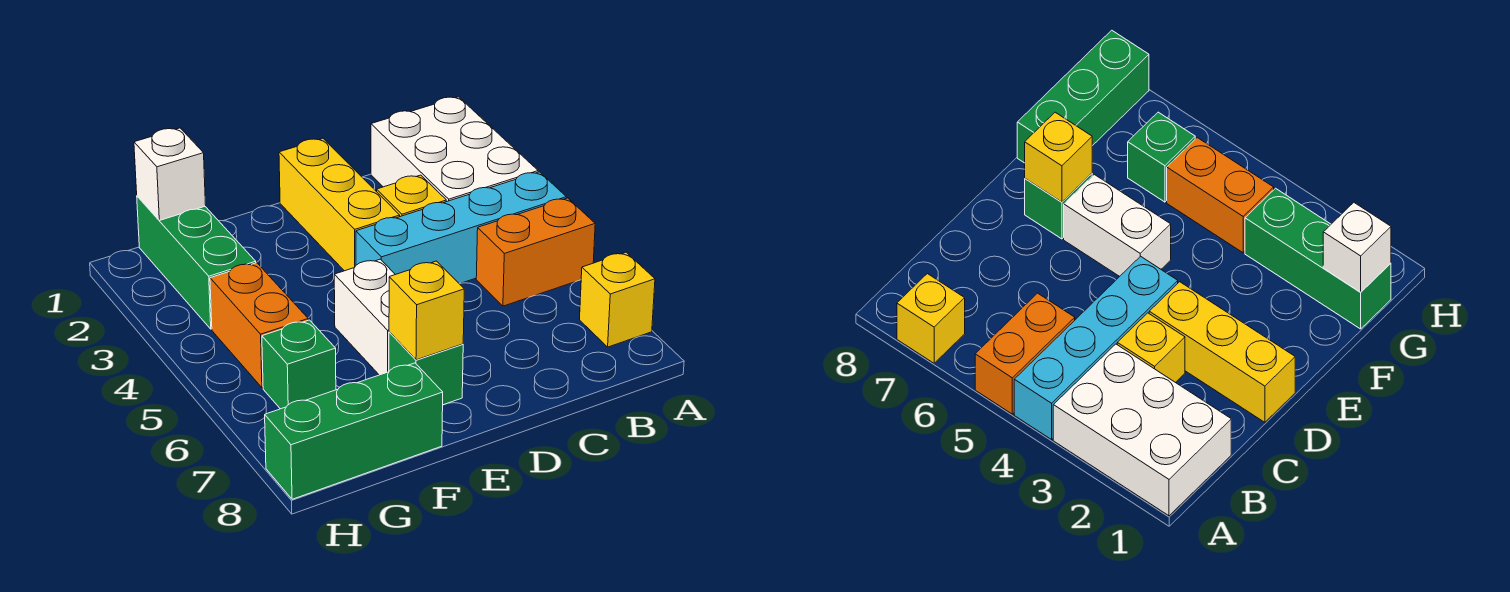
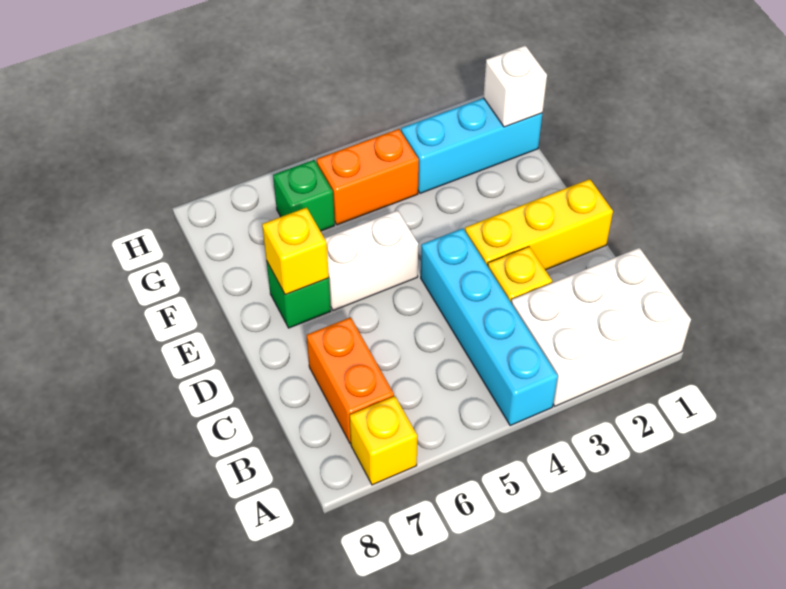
orange 1x2 brick [476,198,595,306] -> orange 1x2 brick moved to [307,317,394,444]
green 1x3 brick [265,363,443,499] -> none
green 1x3 brick [137,196,256,329] -> cyan 1x3 brick [401,98,542,193]

